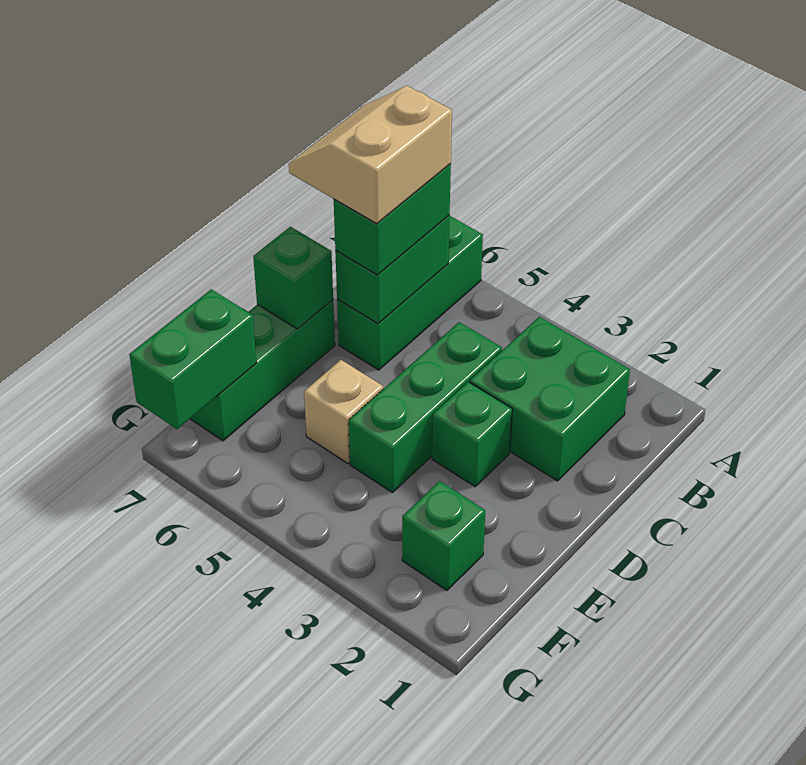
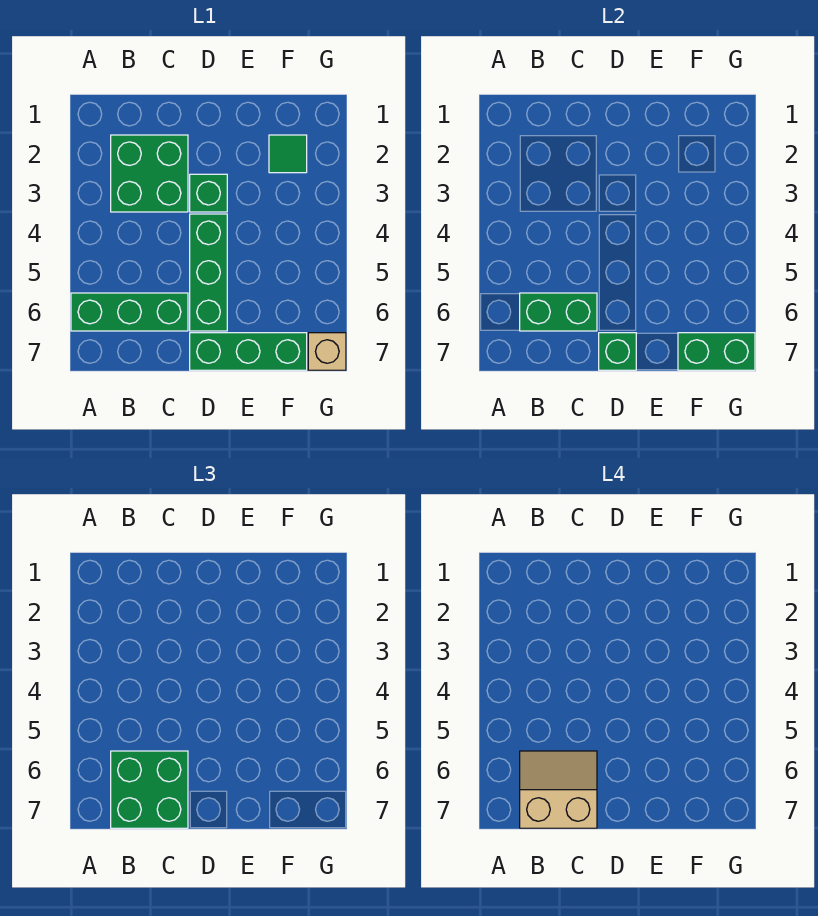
green 1x2 brick [334,164,451,275] -> green 2x2 brick [111,751,188,828]
tan 2x2 slope [289,86,452,224] -> tan 2x2 slope turned to [520,751,597,828]
green 1x3 brick [349,322,502,493] -> green 1x3 brick turned to [190,214,227,331]
tan 1x1 brick [304,360,383,463] -> tan 1x1 brick moved to [308,333,346,370]
green 1x1 brick [402,481,485,590] -> green 1x1 tile [269,135,307,173]

